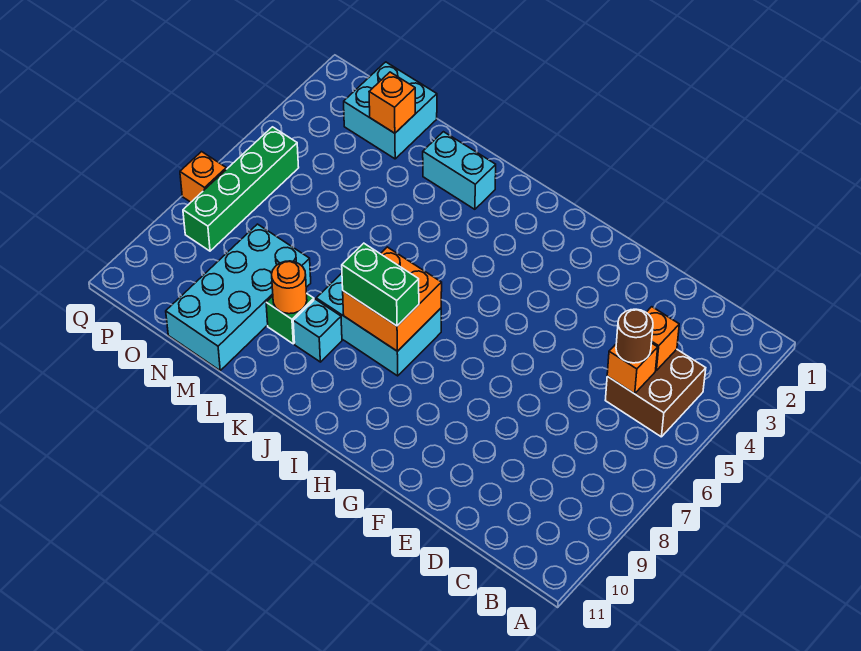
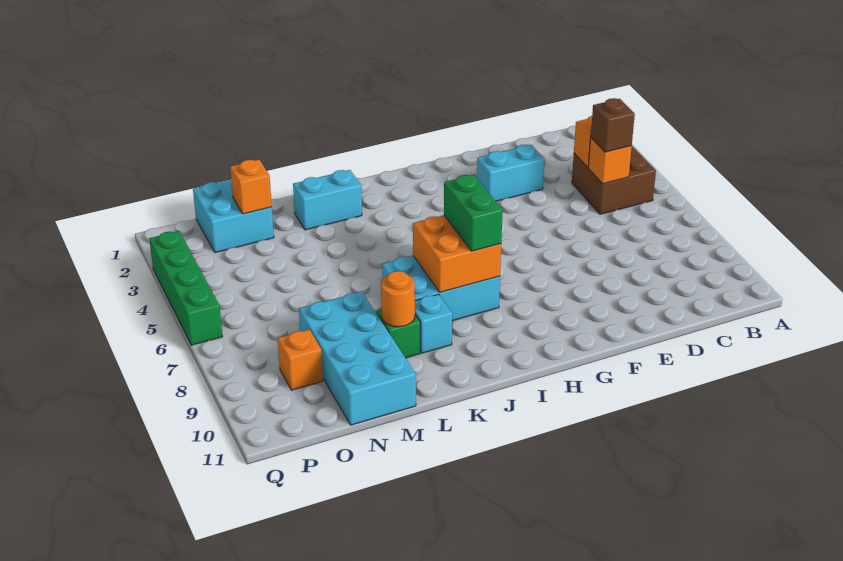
brown 1x1 round brick [616,309,653,363] -> brown 1x1 brick [591,98,635,152]
none -> cyan 1x2 brick [477,145,544,201]
green 1x2 brick [342,243,419,326] -> green 1x2 brick turned to [444,175,503,251]
green 1x4 brick [183,127,299,251] -> green 1x4 brick moved to [149,231,223,345]
orange 1x1 brick [180,152,226,202] -> orange 1x1 brick moved to [278,330,323,390]

